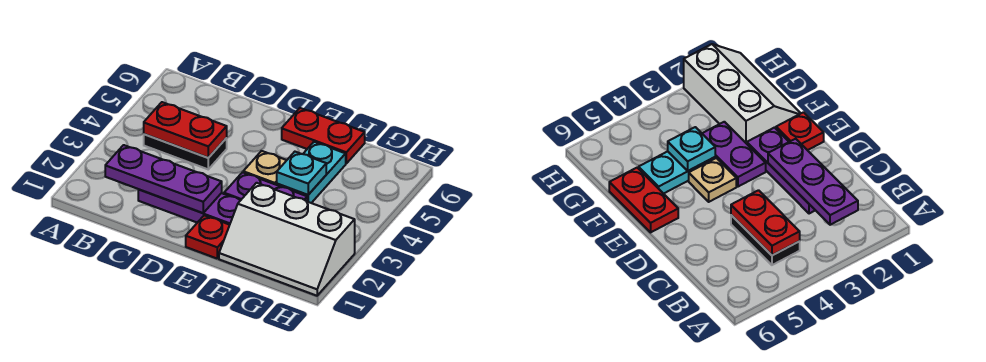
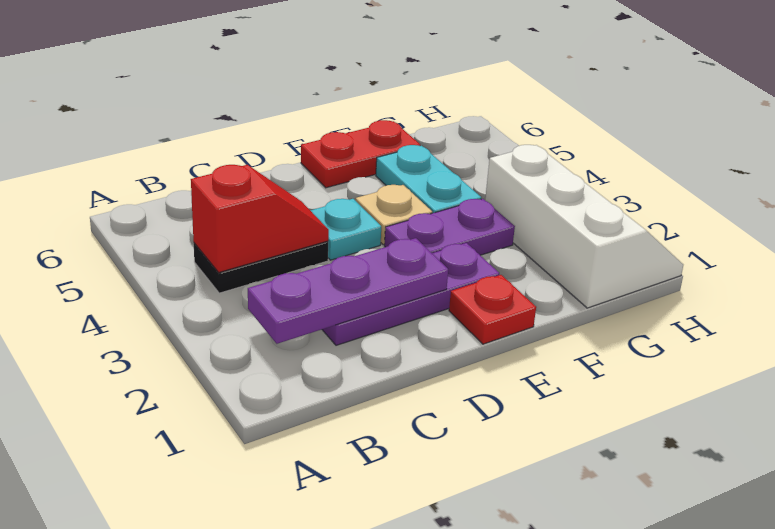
red 1x2 plate [144,102,227,158] -> red 1x2 slope [191,165,329,273]
white 2x3 slope [219,183,355,296] -> white 2x3 slope turned to [485,145,683,308]
cyan 1x1 plate [277,152,326,195] -> cyan 1x1 plate moved to [310,199,381,260]

